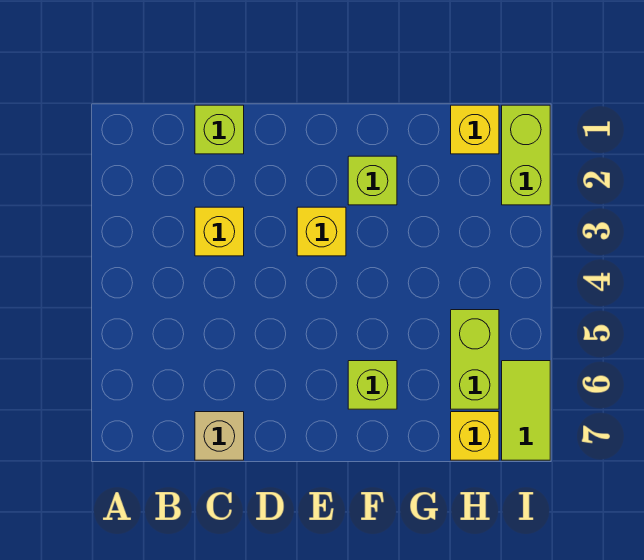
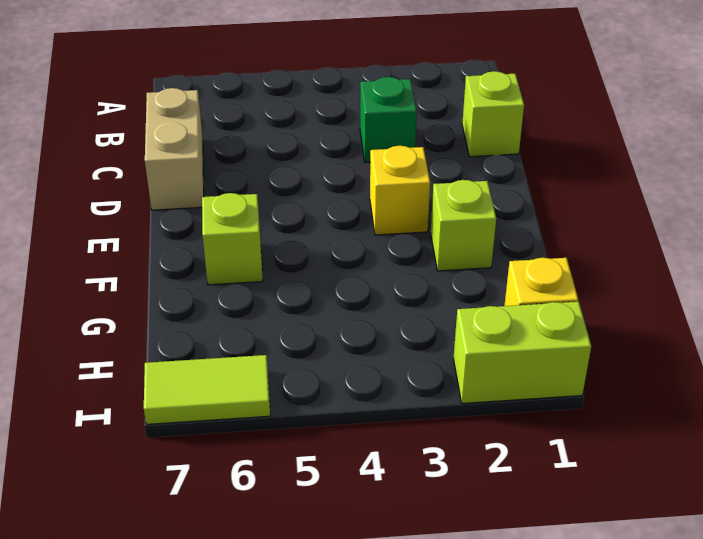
yellow 1x1 brick [195,207,244,256] -> green 1x1 brick [360,77,417,163]
tan 1x1 brick [195,412,244,460] -> tan 1x2 brick [145,88,204,210]
lime 1x2 brick [451,310,499,409] -> none
yellow 1x1 brick [451,412,499,460] -> none

